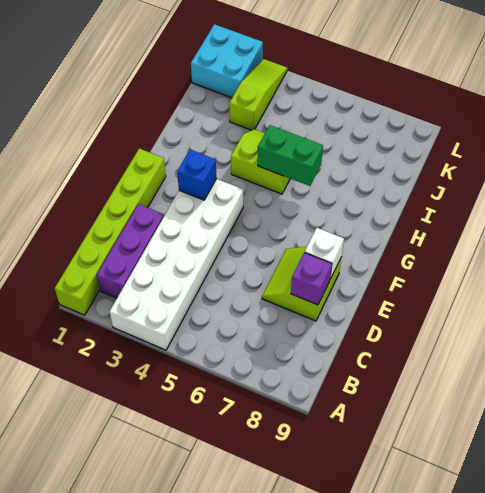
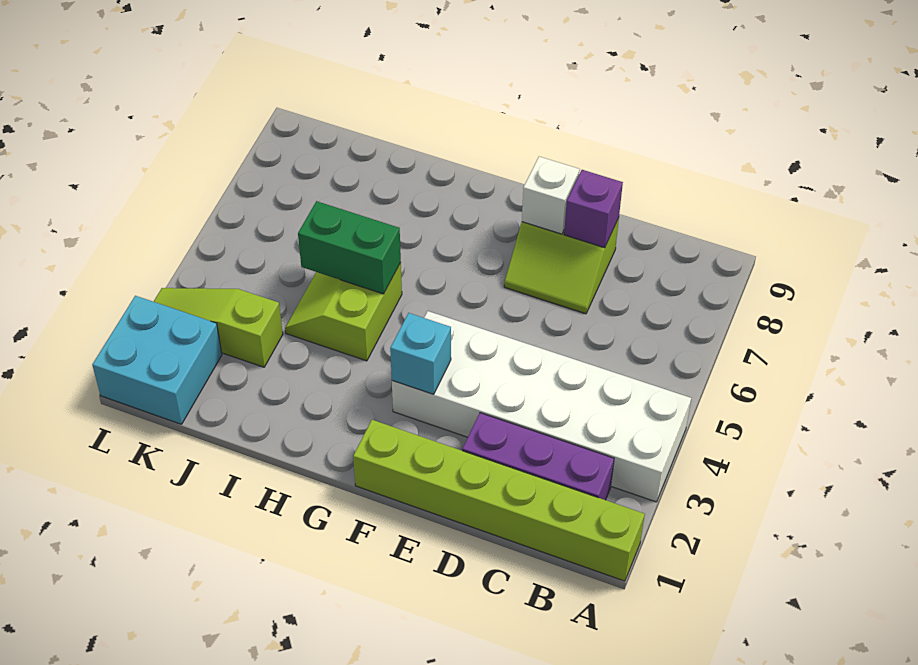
blue 1x1 brick [177,149,217,200] -> cyan 1x1 brick [390,313,451,394]
green 1x2 brick [258,125,323,186] -> green 1x2 brick turned to [298,201,401,294]

